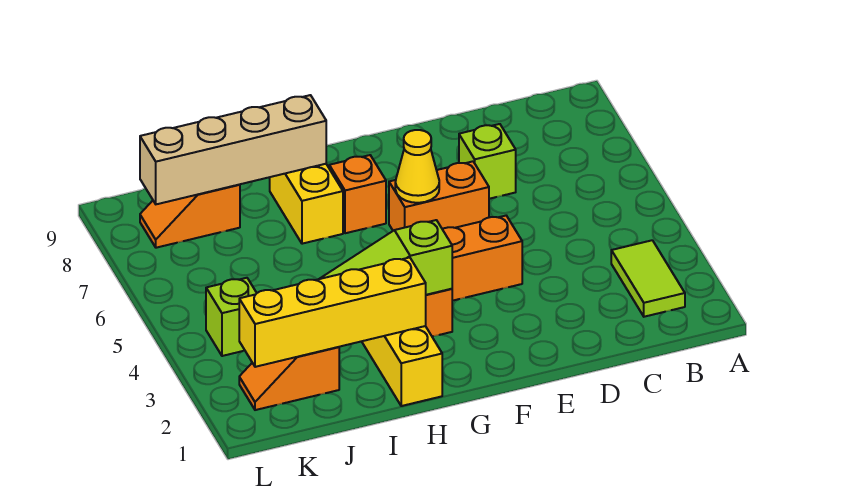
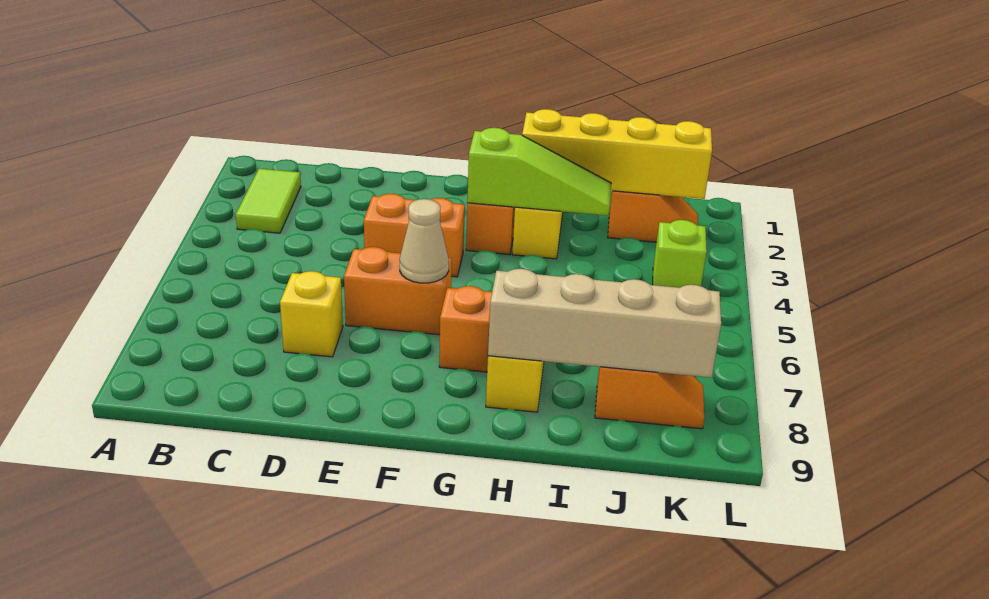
lime 1x1 brick [459,124,516,199] -> yellow 1x1 brick [280,271,343,357]
yellow 1x1 cone [395,130,439,203] -> tan 1x1 cone [400,199,449,283]

